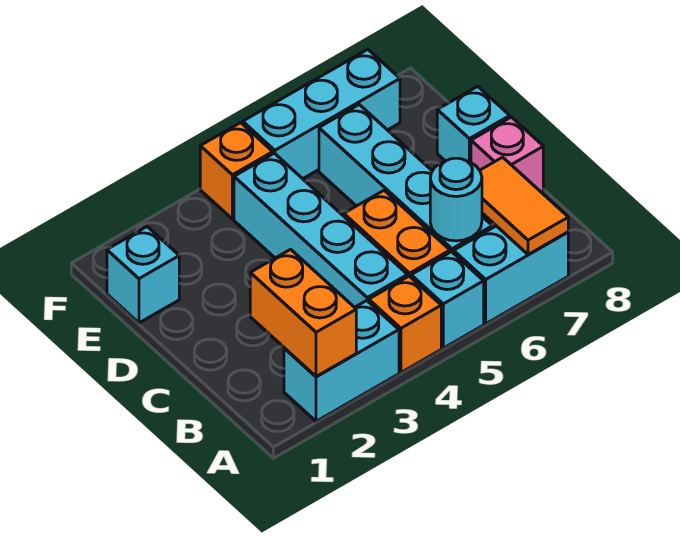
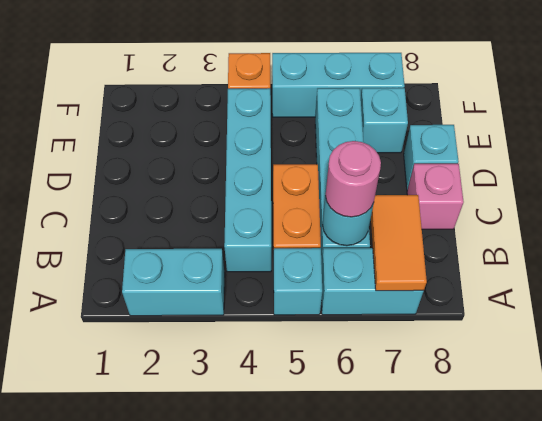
orange 1x2 brick [250,249,356,377] -> none
orange 1x1 brick [369,276,441,372] -> none
none -> pink 1x1 round brick [325,141,381,217]
cyan 1x1 brick [107,227,179,323] -> cyan 1x1 brick moved to [361,88,408,153]

